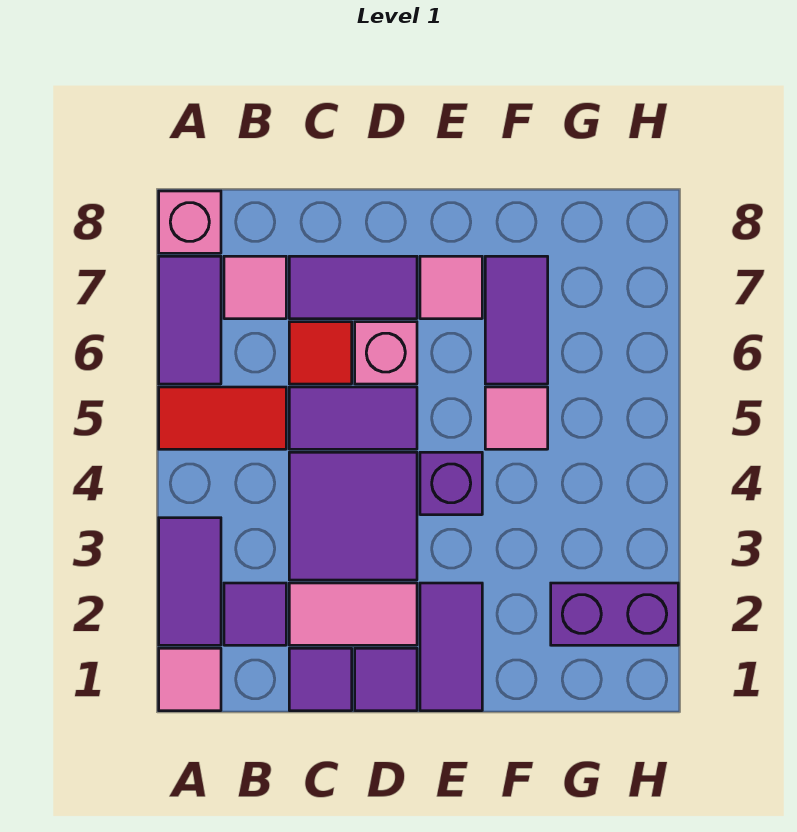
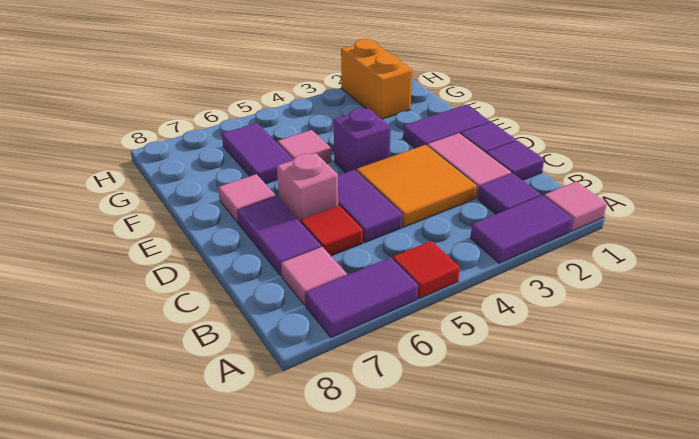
red 1x2 tile [159,387,286,449] -> red 1x1 tile [393,241,460,299]
pink 1x1 brick [159,191,221,253] -> none
purple 2x2 tile [289,452,417,580] -> orange 2x2 tile [356,145,477,227]
purple 1x2 tile [485,256,548,384] -> purple 1x2 tile turned to [222,123,293,184]
purple 1x2 brick [551,583,678,645] -> orange 1x2 brick [341,39,412,119]

